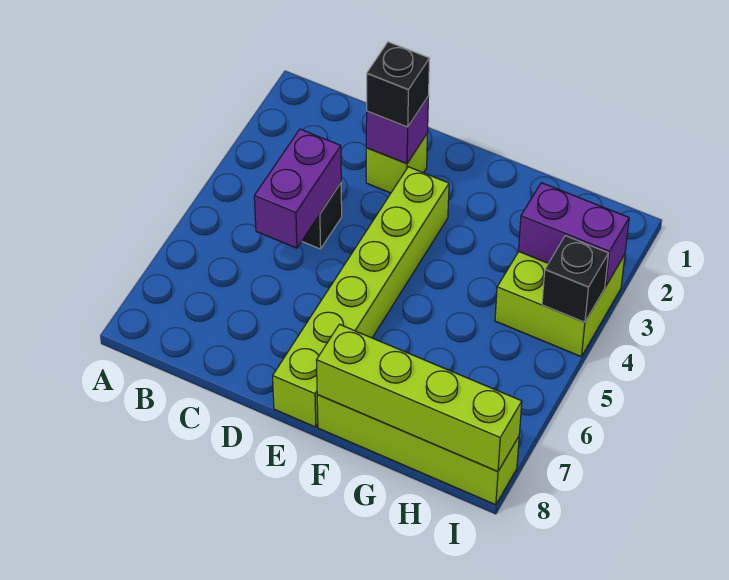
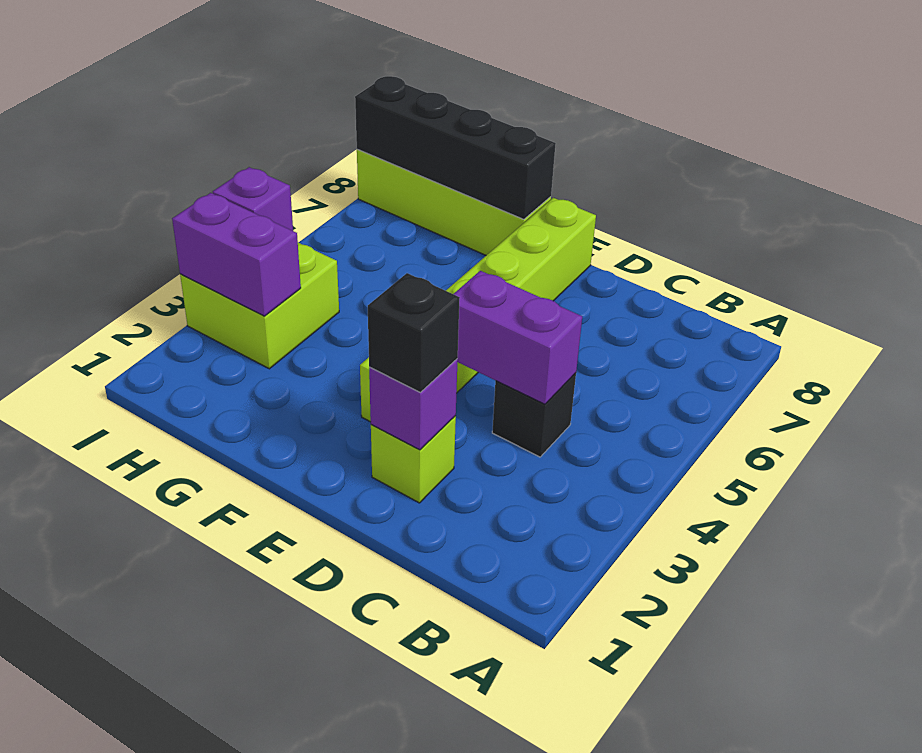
purple 1x2 brick [254,129,341,248] -> purple 1x2 brick turned to [454,271,582,404]
lime 1x4 brick [316,324,522,472] -> black 1x4 brick [355,76,556,219]
black 1x1 brick [542,236,608,322] -> purple 1x1 brick [213,167,293,231]

